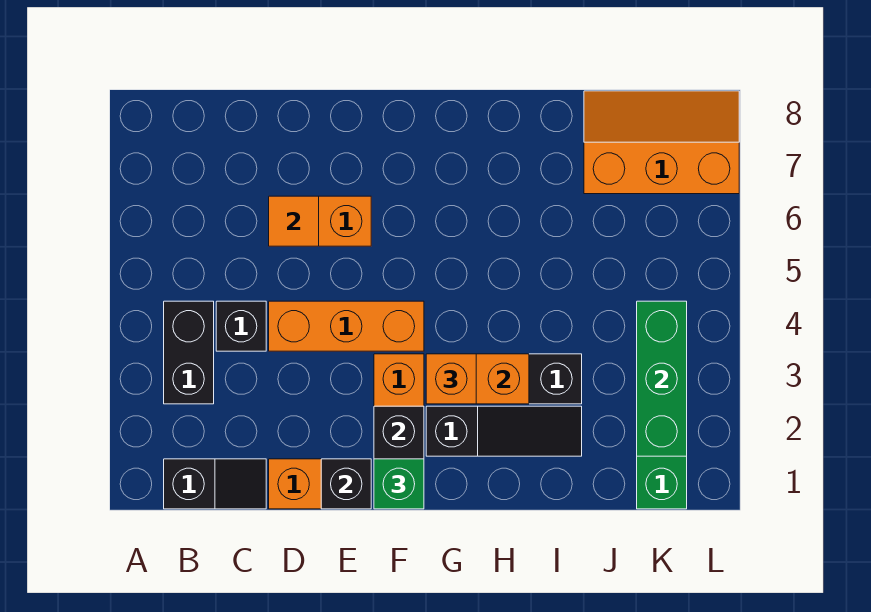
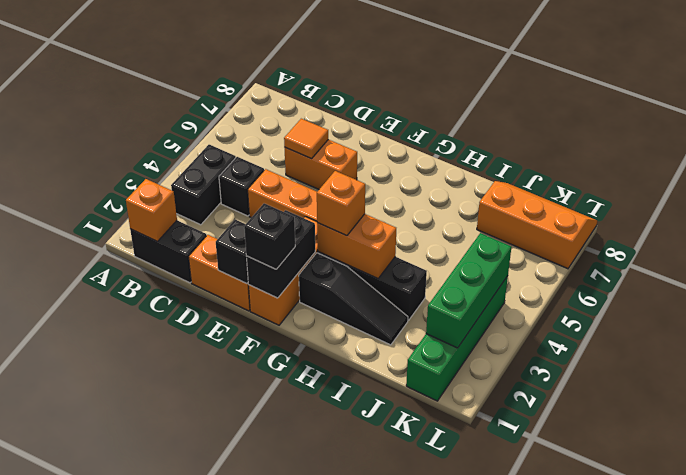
black 1x2 slope [164,459,266,509] -> black 1x2 brick [130,221,206,283]
none -> orange 1x1 brick [126,179,177,242]
green 1x1 brick [374,459,424,509] -> black 1x1 brick [244,203,295,269]

